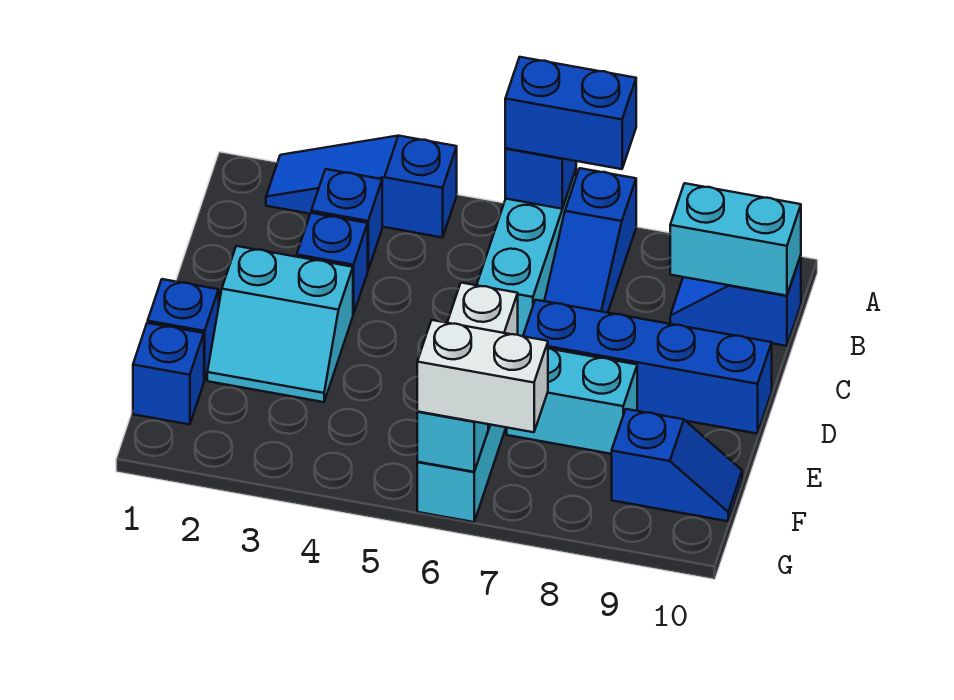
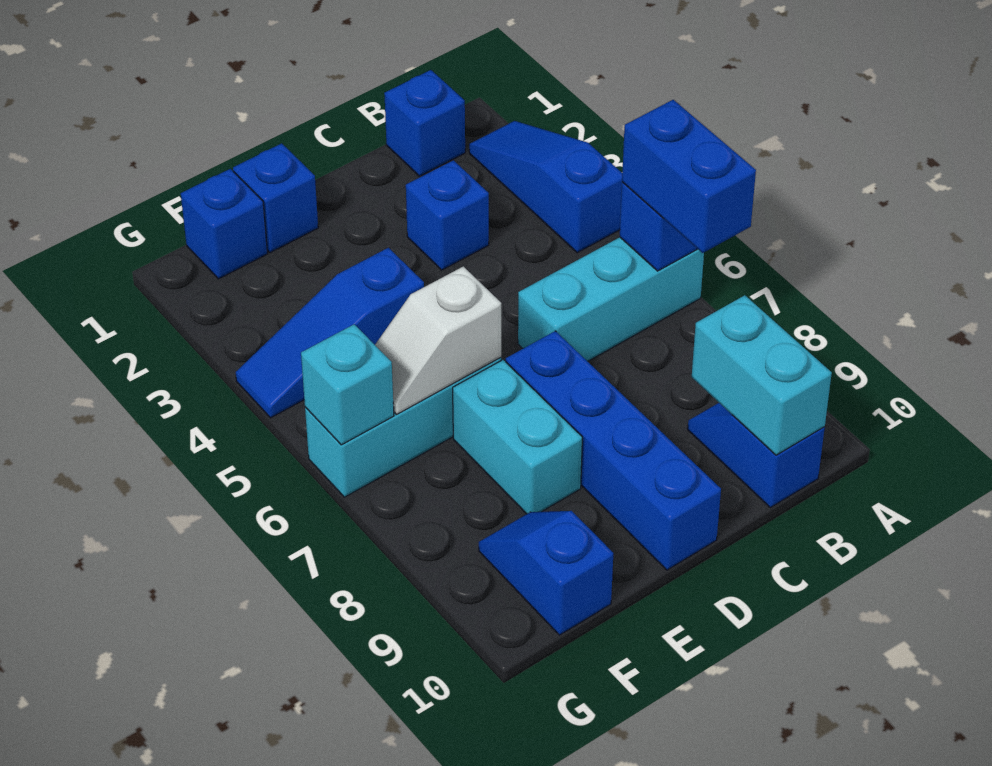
blue 1x3 slope [544,168,636,313] -> blue 1x3 slope moved to [236,248,424,418]
blue 1x1 brick [311,169,382,270] -> blue 1x1 brick moved to [384,70,465,176]
cyan 2x2 slope [207,246,353,402] -> none
blue 1x2 slope [612,409,742,521] -> blue 1x2 slope turned to [479,511,613,635]
white 1x2 brick [417,320,548,432] -> none

